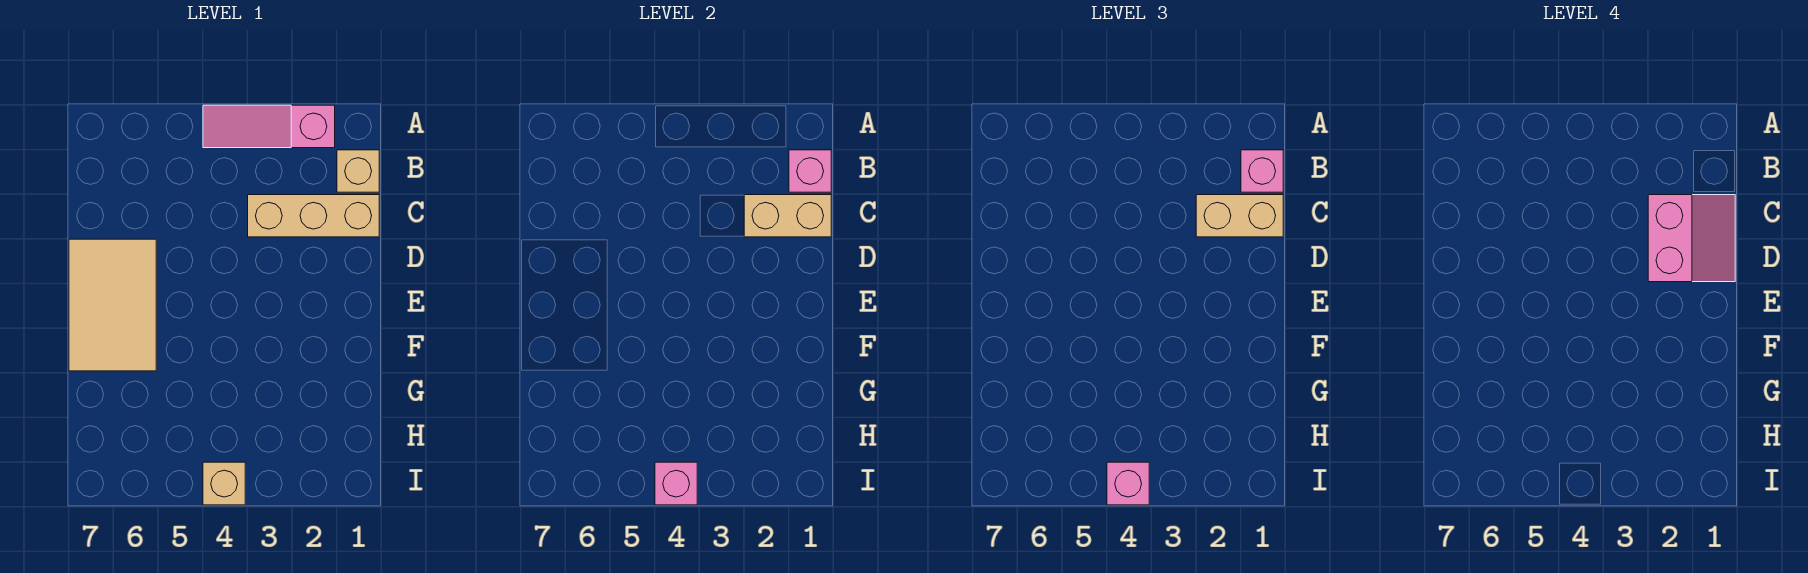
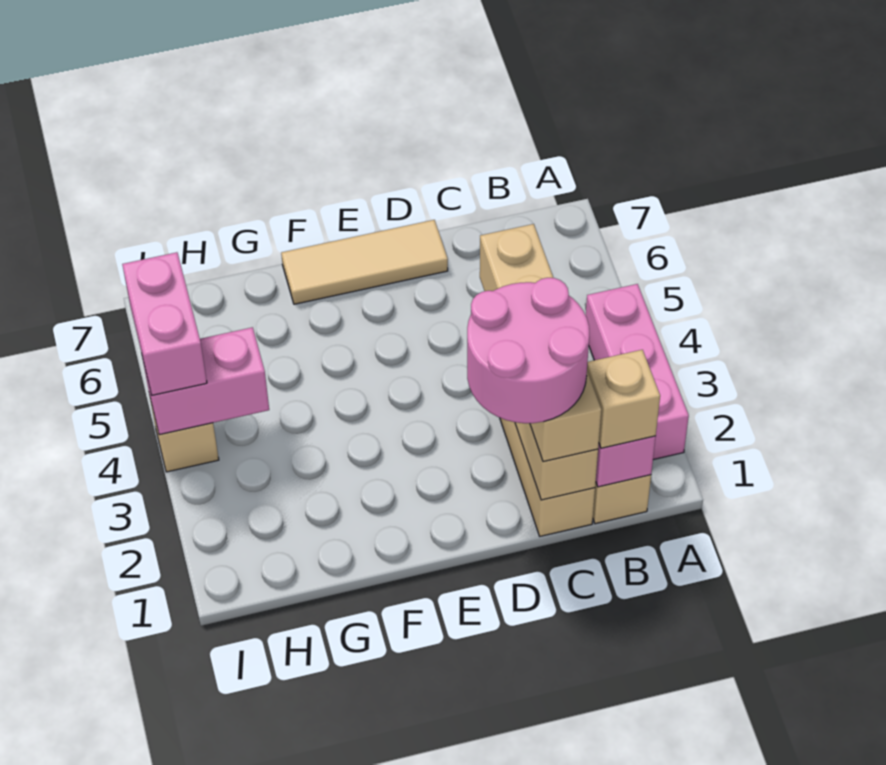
pink 1x3 slope [203,105,335,148] -> pink 1x3 brick [586,284,689,460]
pink 1x1 brick [1241,150,1283,192] -> tan 1x1 brick [587,350,660,448]
tan 1x2 brick [1196,195,1283,237] -> tan 1x4 brick [480,224,601,462]
pink 2x2 slope [1648,195,1735,282] -> pink 2x2 round brick [467,278,589,423]
tan 2x3 tile [69,239,156,371] -> tan 1x3 tile [281,220,448,304]
pink 1x1 brick [655,462,697,505] -> pink 1x2 brick [142,327,269,435]
pink 1x1 brick [1107,462,1149,505] -> pink 1x2 brick [122,252,207,395]

